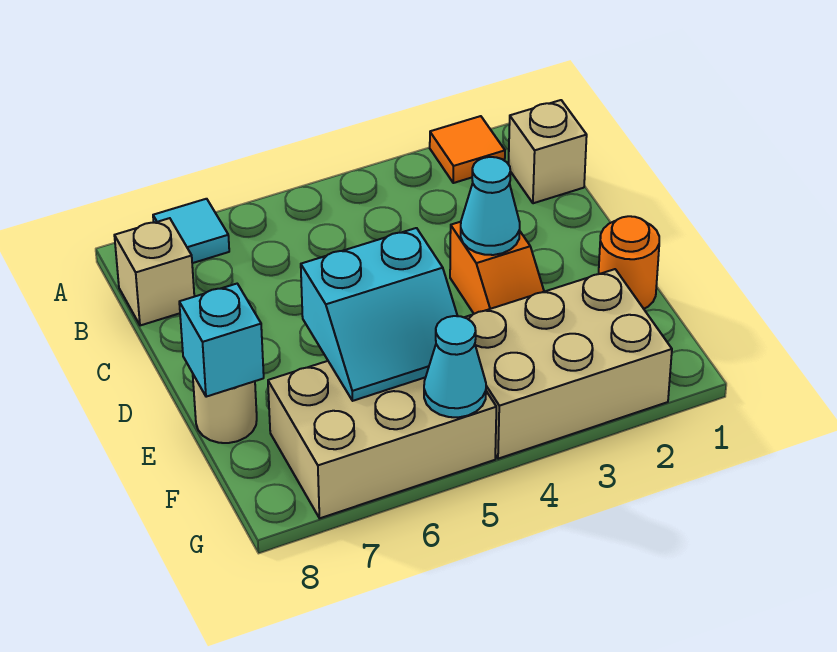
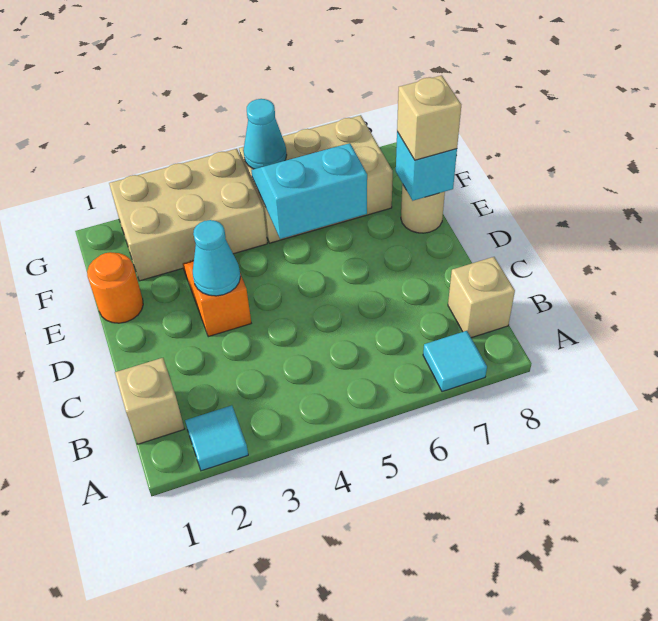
orange 1x1 tile [430,116,505,183] -> cyan 1x1 tile [185,405,248,471]
none -> tan 1x1 brick [397,75,461,160]

